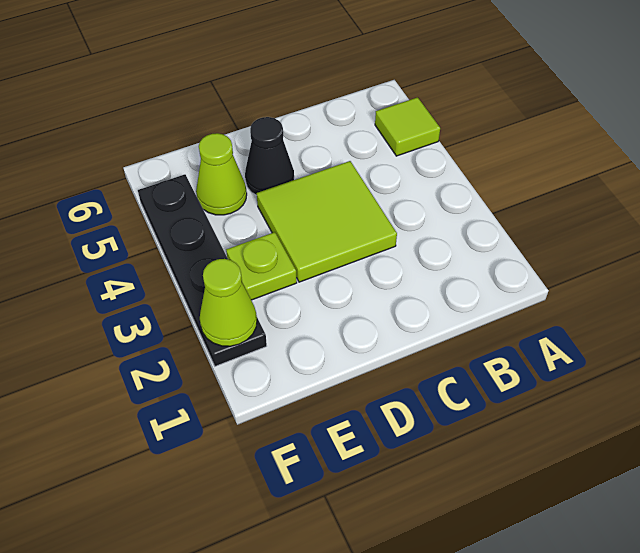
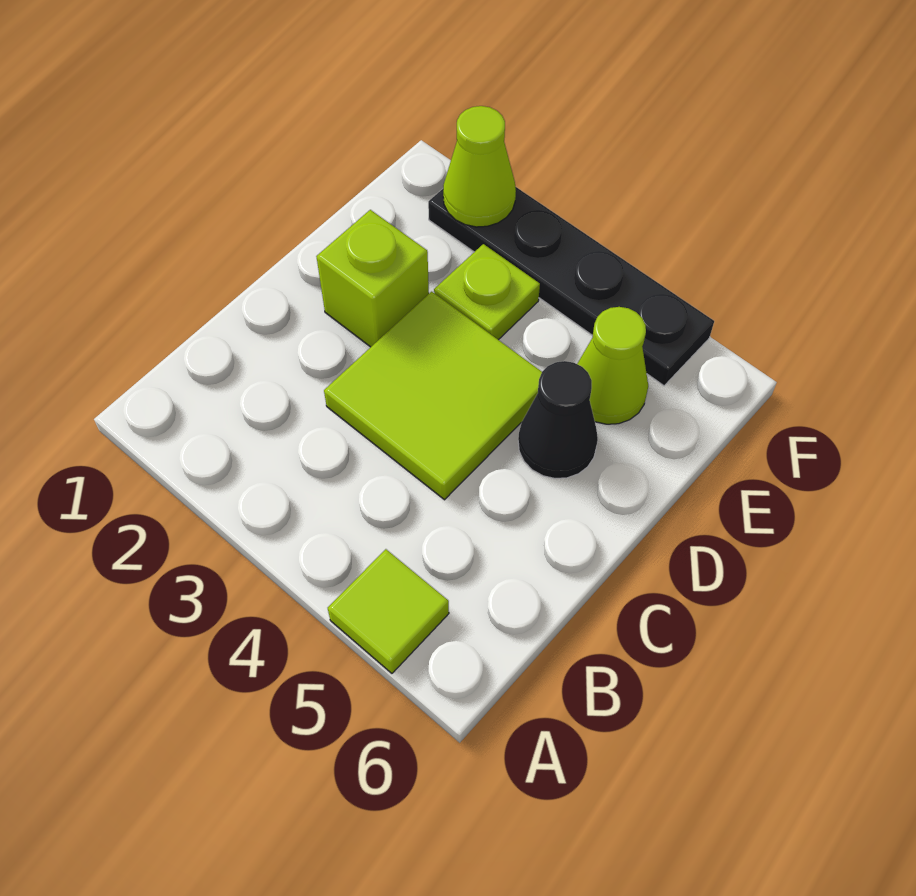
none -> lime 1x1 brick [316,210,429,347]

